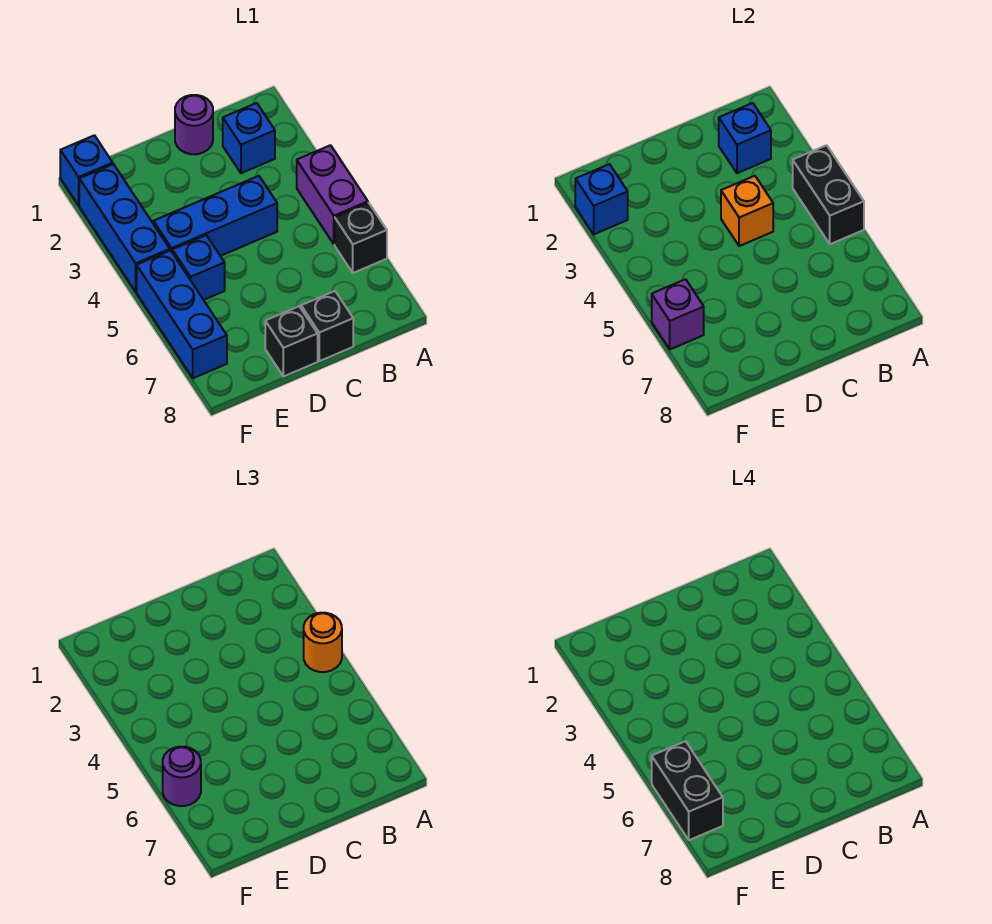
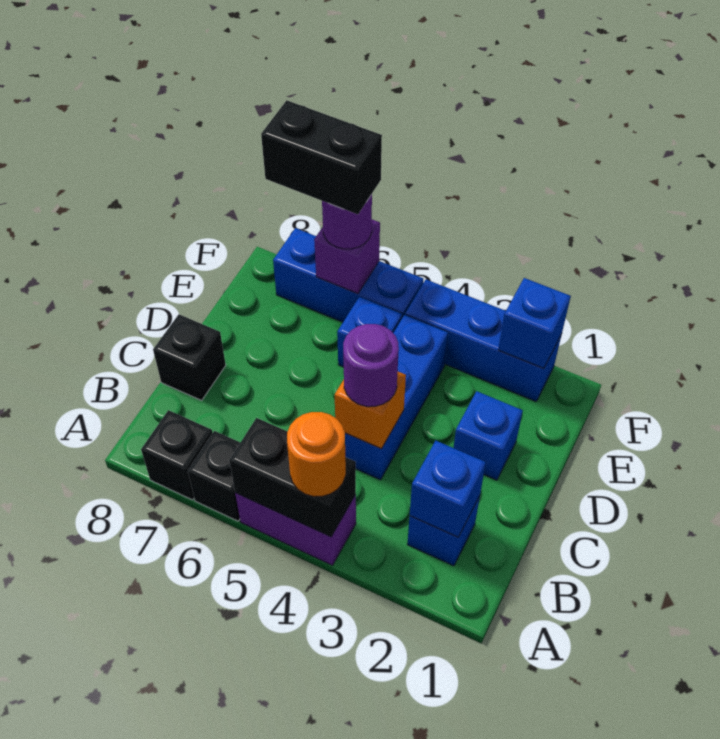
purple 1x1 round brick [175,95,213,154] -> purple 1x1 round brick moved to [343,324,399,407]
black 1x1 brick [265,306,318,377] -> black 1x1 brick moved to [141,410,213,500]
blue 1x1 brick [60,135,113,205] -> blue 1x1 brick moved to [454,391,523,480]

